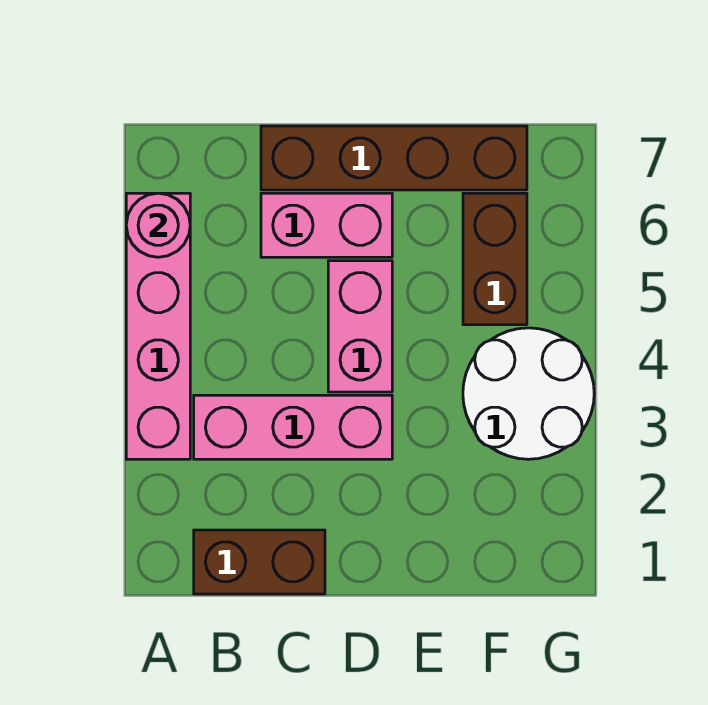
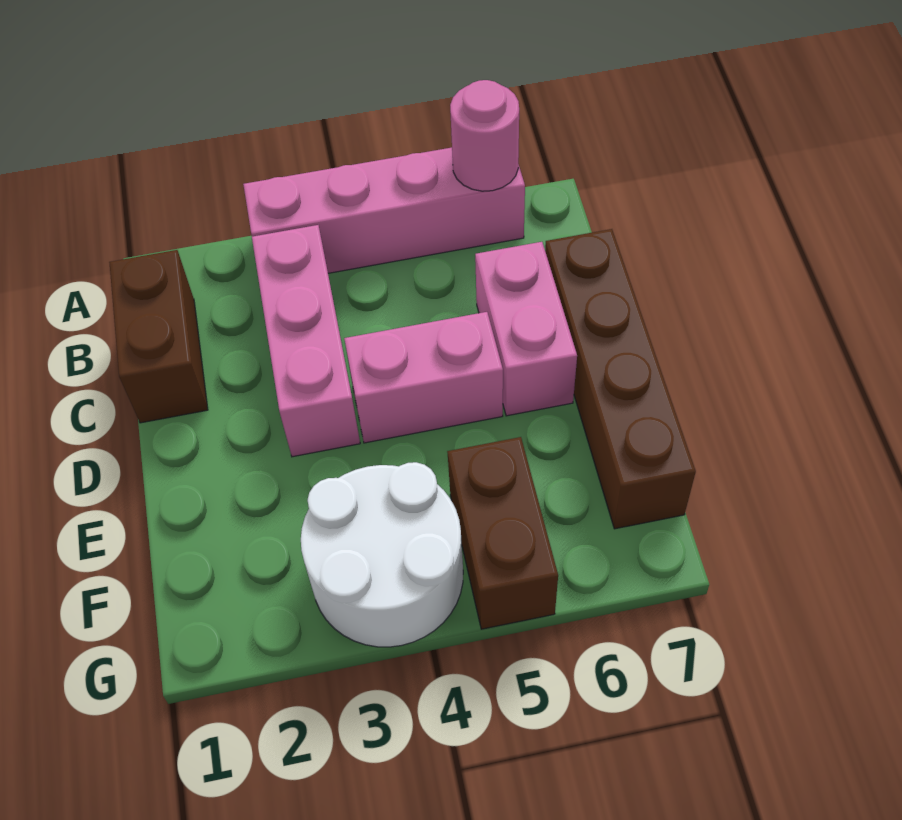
brown 1x2 brick [463,193,527,325] -> brown 1x2 brick turned to [447,437,558,629]

